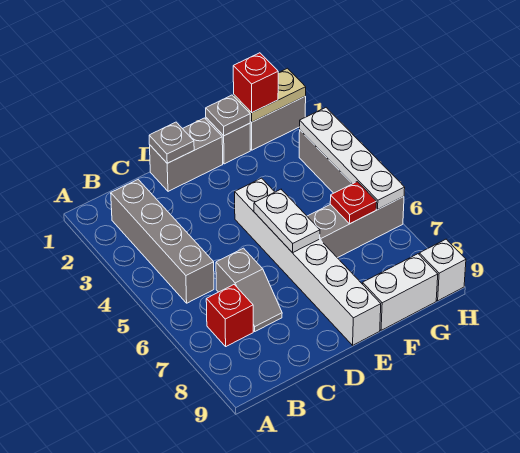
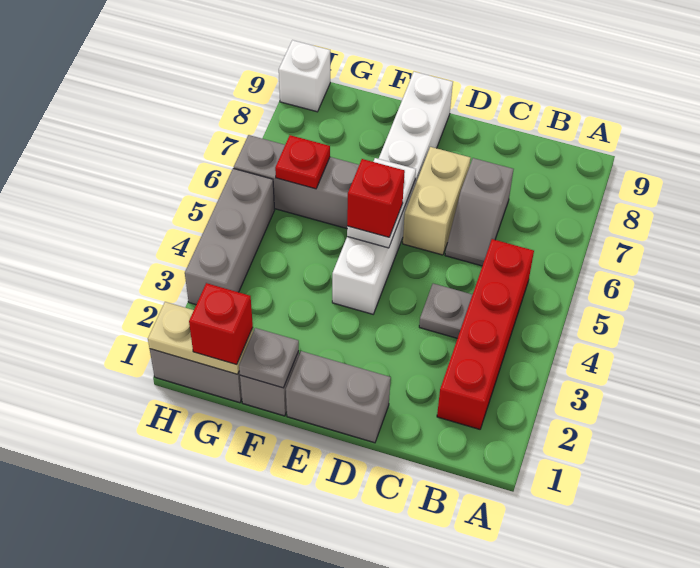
grey 1x4 brick [111,180,214,303] -> red 1x4 brick [437,239,534,429]
red 1x1 brick [206,285,253,346] -> red 1x1 brick moved to [347,159,405,237]
grey 1x2 slope [216,248,282,331] -> grey 1x2 slope turned to [445,158,514,266]
grey 1x1 plate [149,122,194,163] -> grey 1x1 plate moved to [419,284,473,338]
none -> tan 1x2 brick [403,147,471,255]
white 1x2 brick [363,254,438,330] -> none
white 1x4 plate [300,108,405,210] -> none

